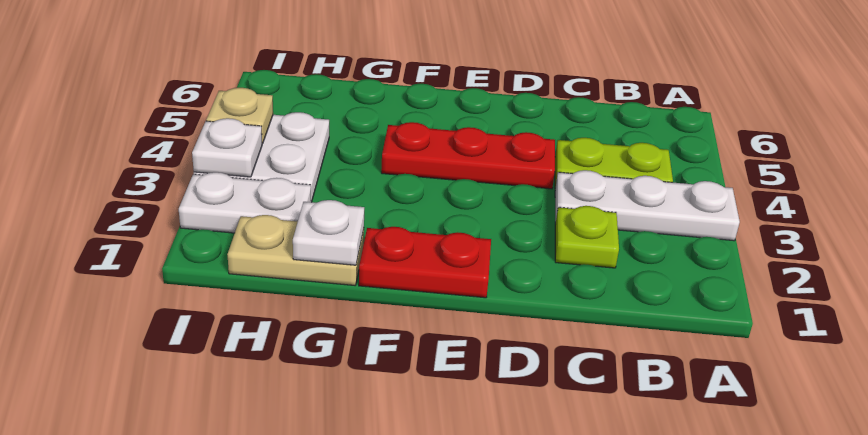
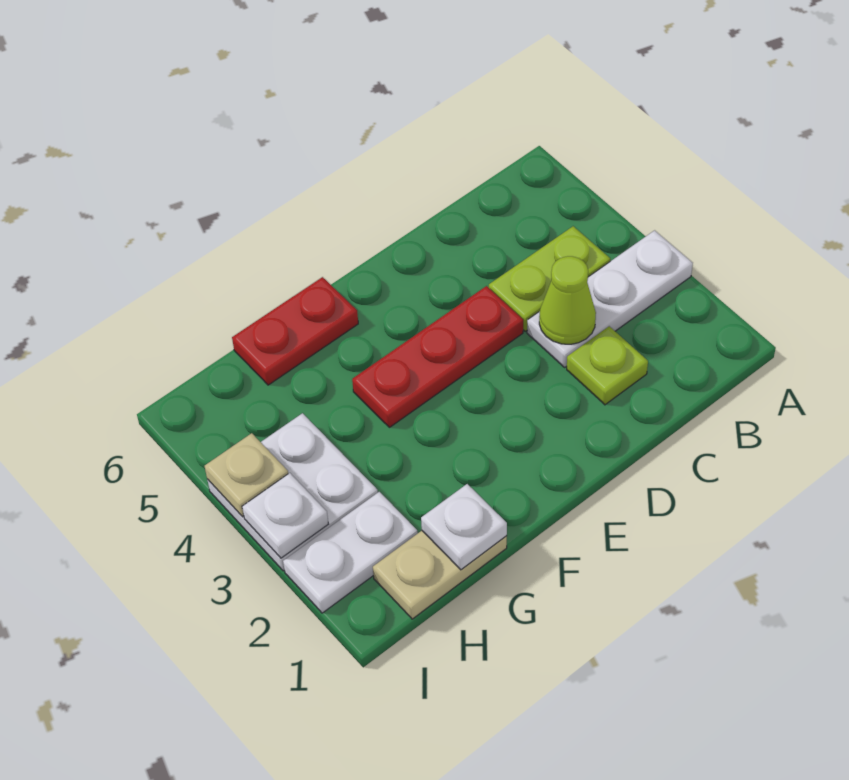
none -> lime 1x1 cone [539,256,596,344]
red 1x2 plate [359,227,491,298] -> red 1x2 plate moved to [232,277,358,385]

